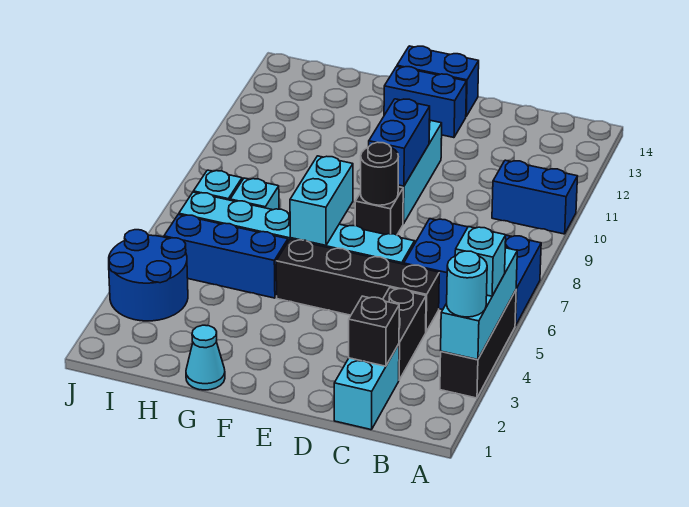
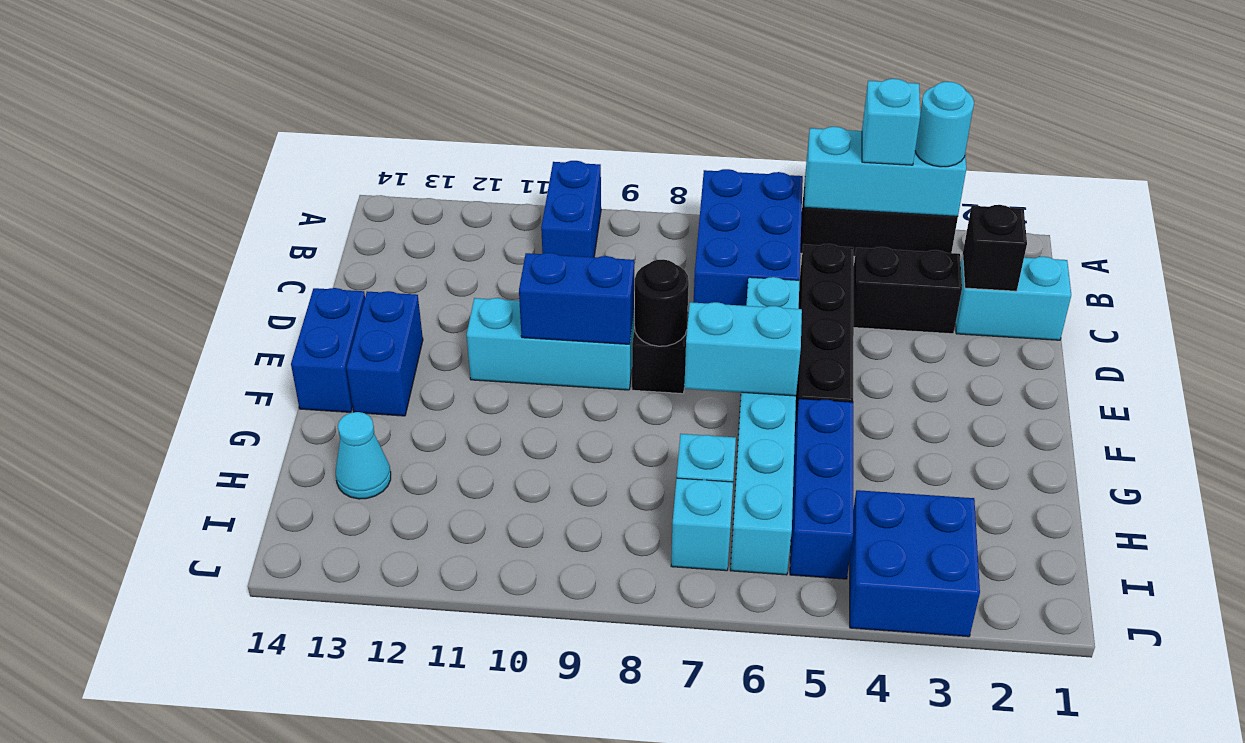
cyan 1x1 cone [186,325,225,390] -> cyan 1x1 cone moved to [336,412,391,499]
blue 2x2 round brick [109,230,188,321] -> blue 2x2 brick [850,490,980,637]

